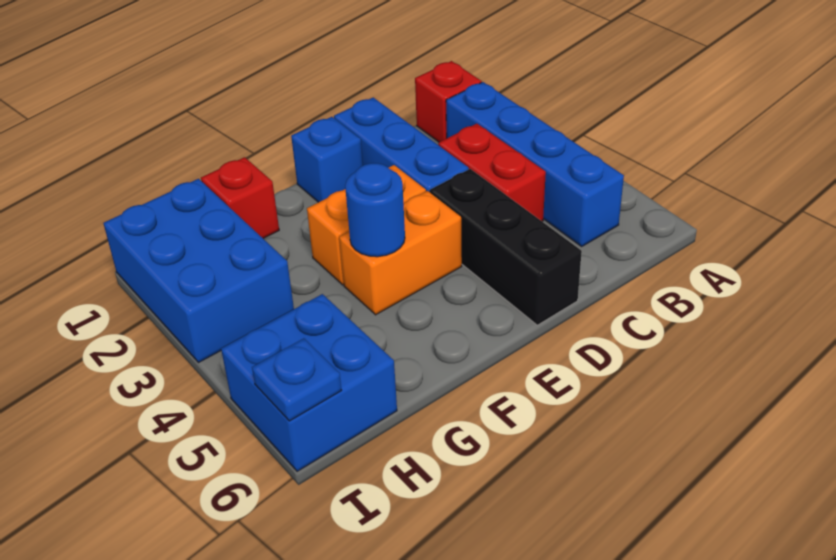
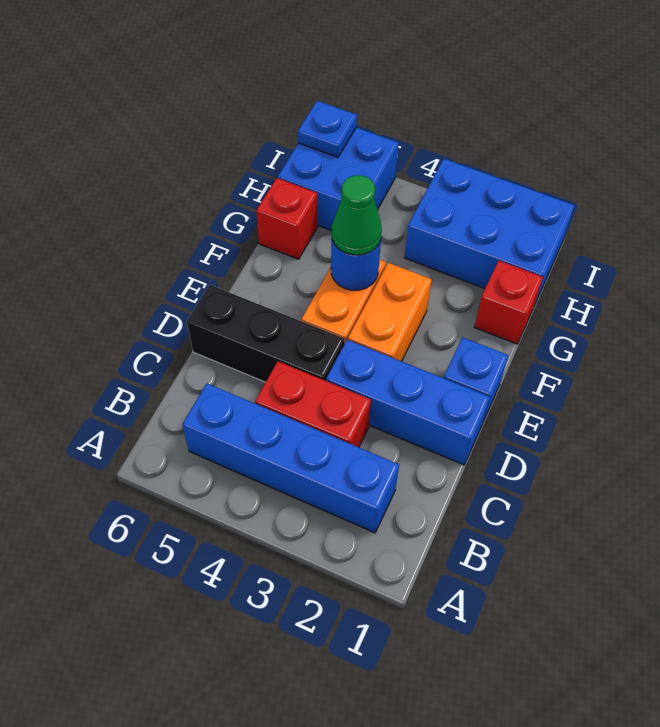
red 1x1 brick [415,61,482,142] -> red 1x1 brick moved to [256,178,318,259]
none -> green 1x1 cone [332,175,382,255]

